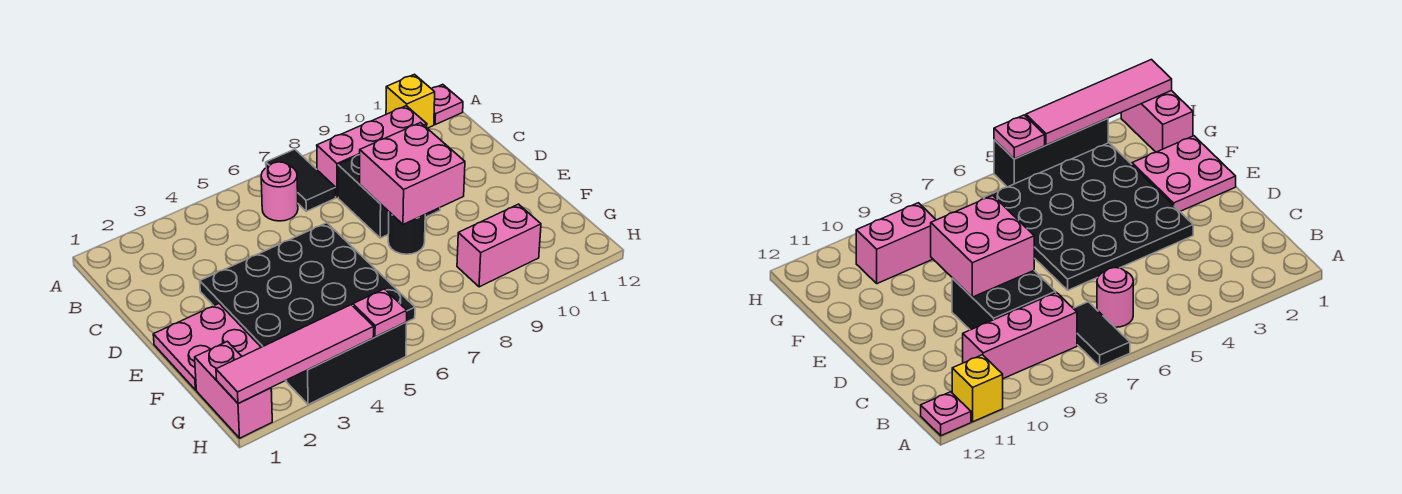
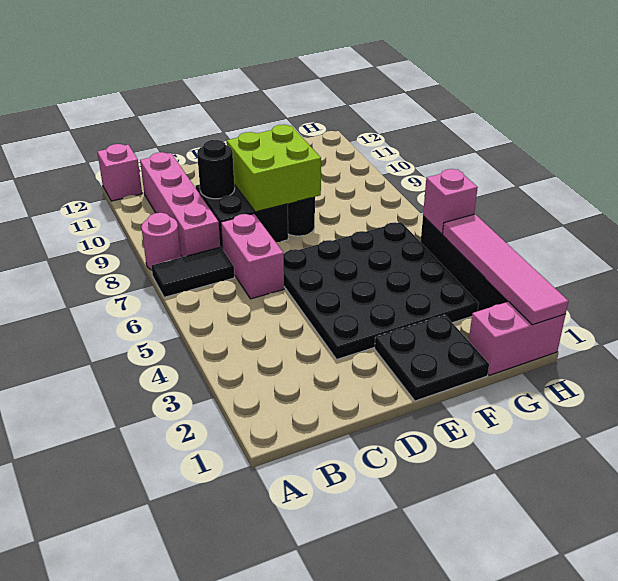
yellow 1x1 brick [386,74,435,128] -> none
pink 1x1 plate [432,84,463,125] -> pink 1x1 brick [97,144,142,201]
pink 1x1 round brick [261,162,298,221] -> pink 1x1 round brick moved to [141,213,181,270]
pink 1x3 brick [317,106,427,197] -> pink 1x4 brick [140,152,220,257]
none -> black 1x1 round brick [197,140,235,199]
pink 2x2 brick [360,123,465,224] -> lime 2x2 brick [227,125,321,212]
pink 2x2 plate [153,304,261,390] -> black 2x2 plate [375,315,489,401]
pink 1x2 brick [457,204,541,287] -> pink 1x2 brick moved to [221,214,284,299]
pink 1x1 plate [353,289,407,337] -> pink 1x1 brick [423,169,478,234]

